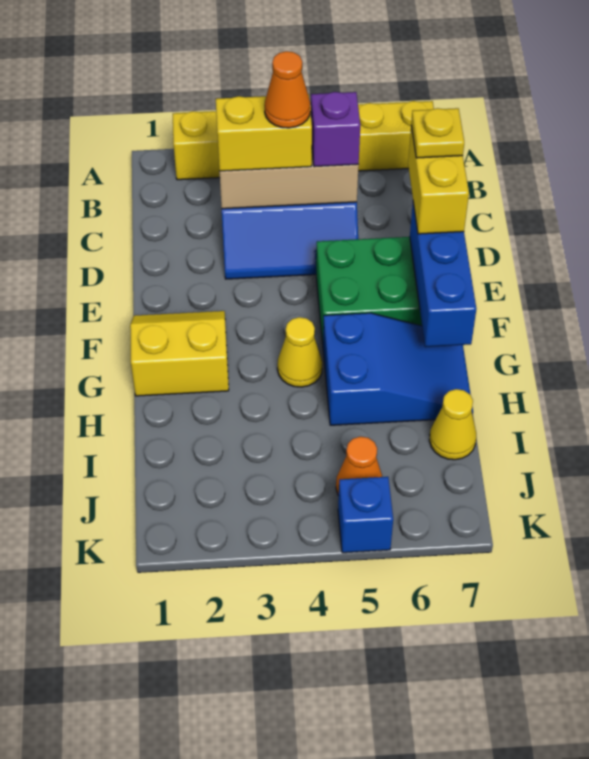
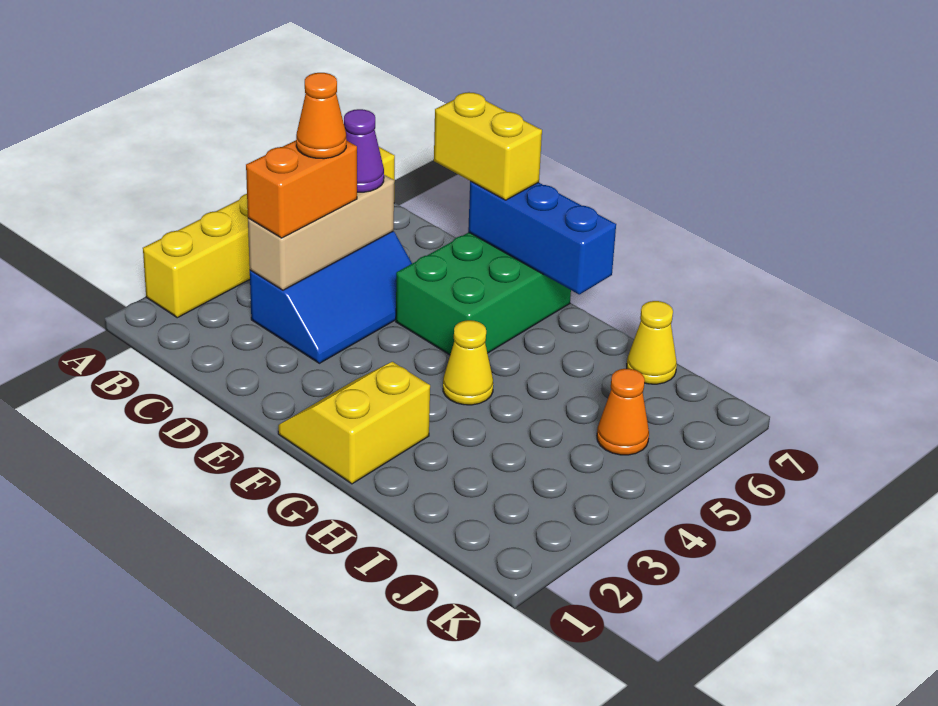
yellow 1x2 brick [216,94,312,171] -> orange 1x2 brick [246,140,357,238]
purple 1x1 brick [311,92,360,167] -> purple 1x1 cone [344,109,384,192]
yellow 1x1 plate [411,108,464,158] -> none
blue 2x3 slope [323,313,473,425] -> none
blue 1x1 brick [338,477,393,553] -> none

